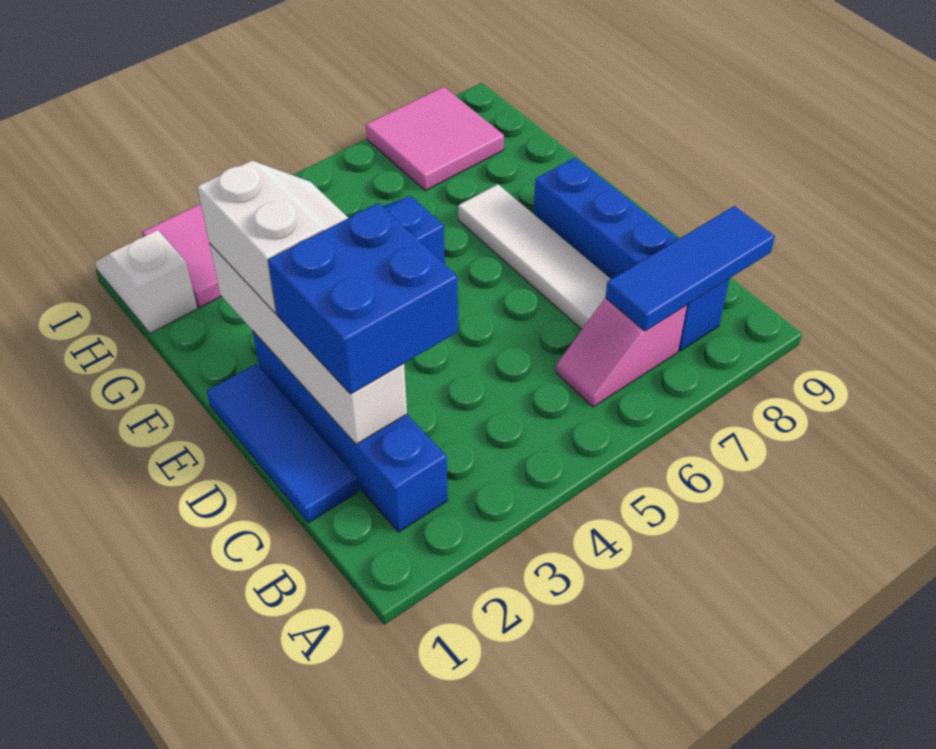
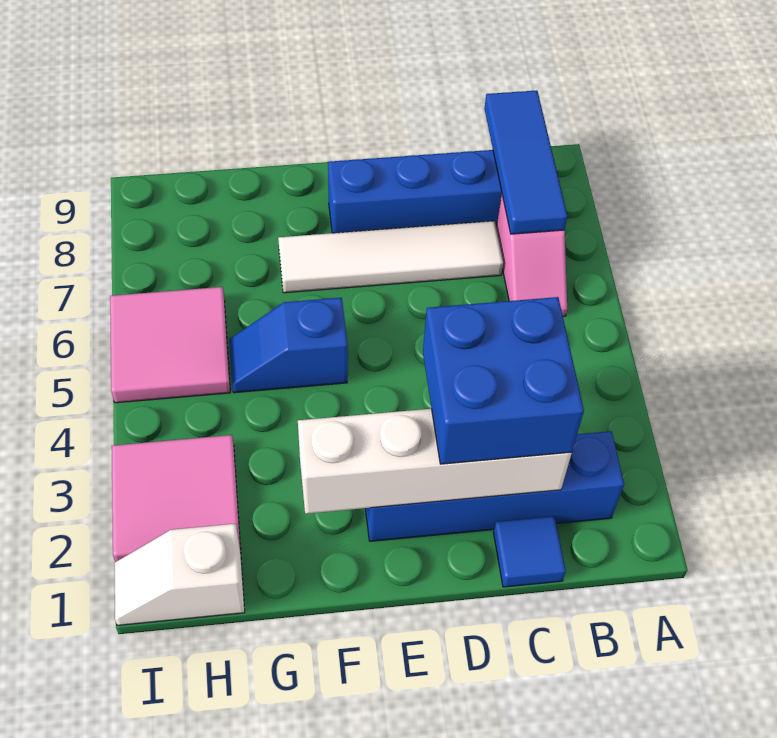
blue 1x3 tile [207,364,359,523] -> blue 1x1 tile [493,516,566,587]
white 2x2 slope [197,160,348,313] -> none
pink 2x2 tile [366,87,504,191] -> pink 2x2 tile moved to [110,287,230,403]

